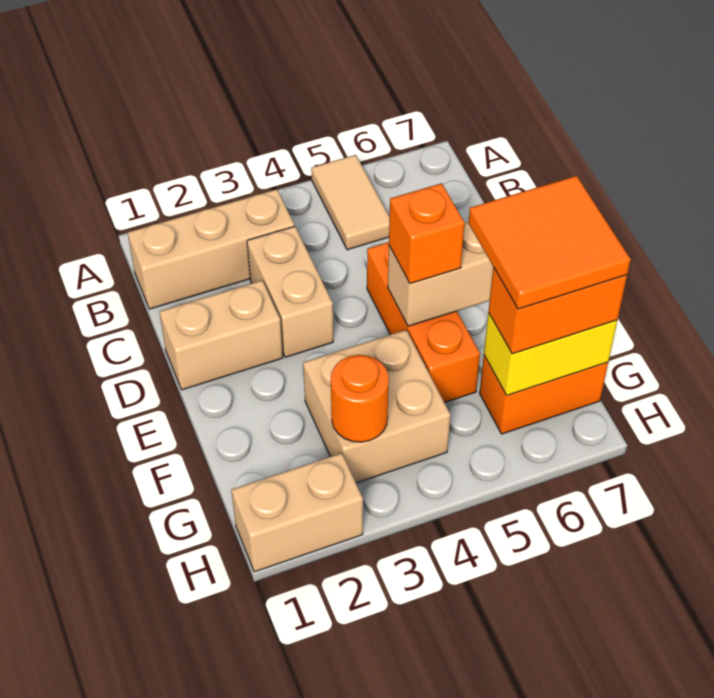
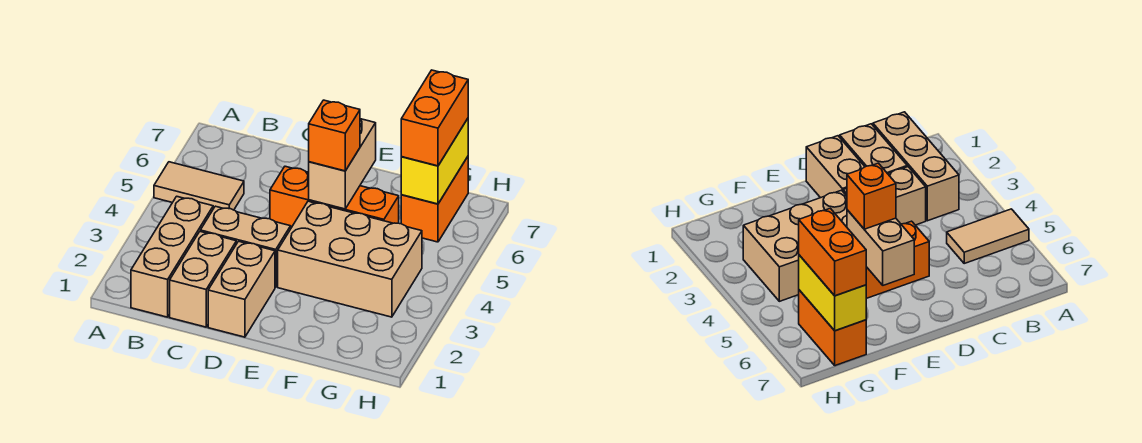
tan 2x2 brick [303,330,450,483] -> tan 2x3 brick [278,201,422,317]
orange 2x2 tile [468,176,631,309] -> none
orange 1x1 round brick [331,355,389,442] -> none
tan 1x2 brick [231,453,363,572] -> tan 1x2 brick moved to [170,232,236,327]

